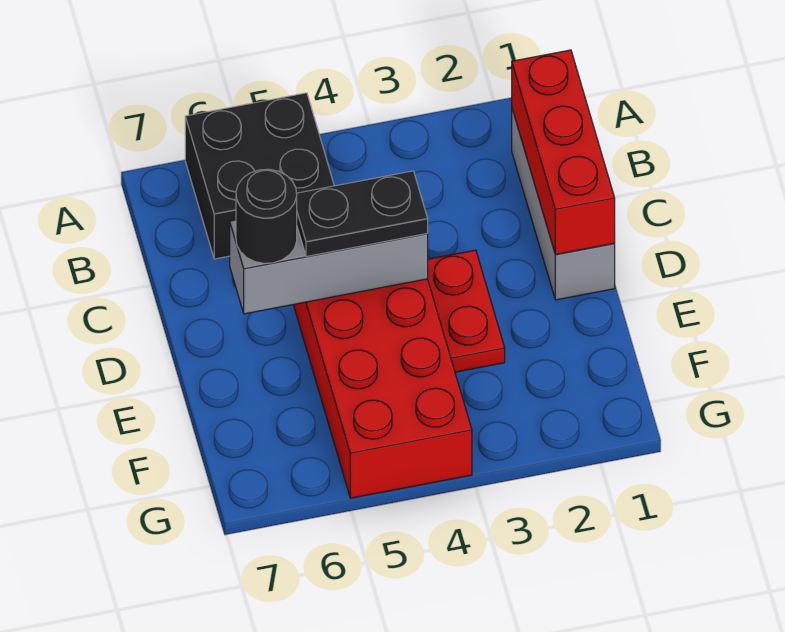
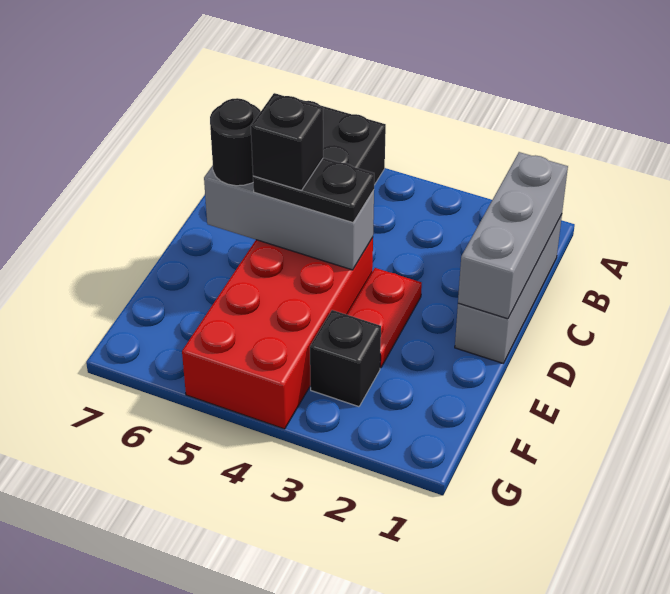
red 1x3 brick [512,50,615,254] -> grey 1x3 brick [458,152,568,319]
none -> black 1x1 brick [251,93,323,191]
none -> black 1x1 brick [310,310,381,407]

